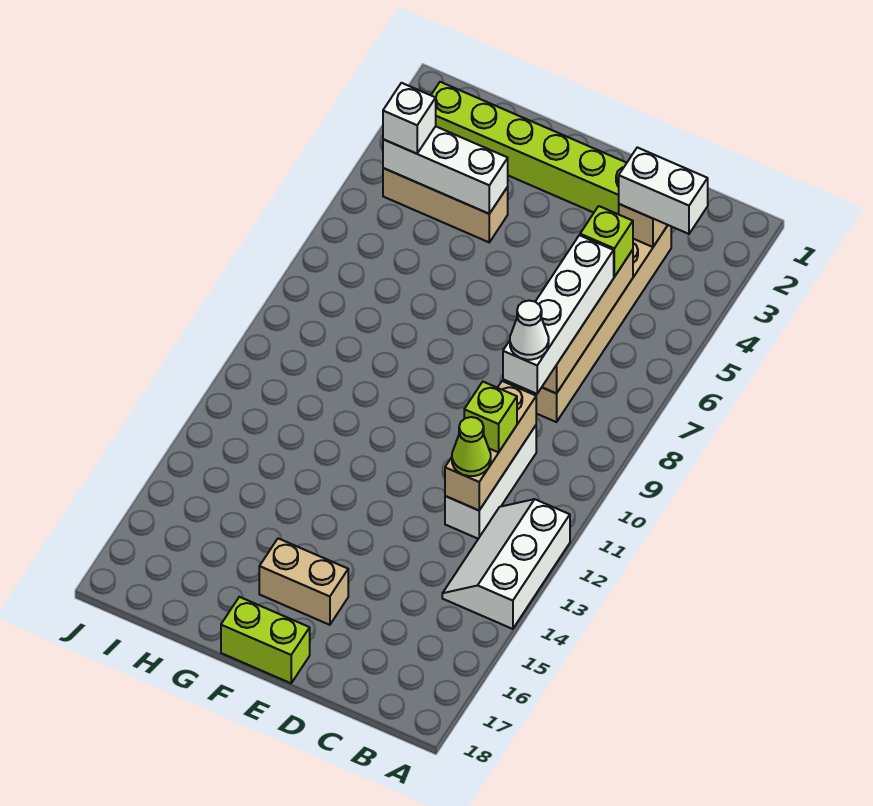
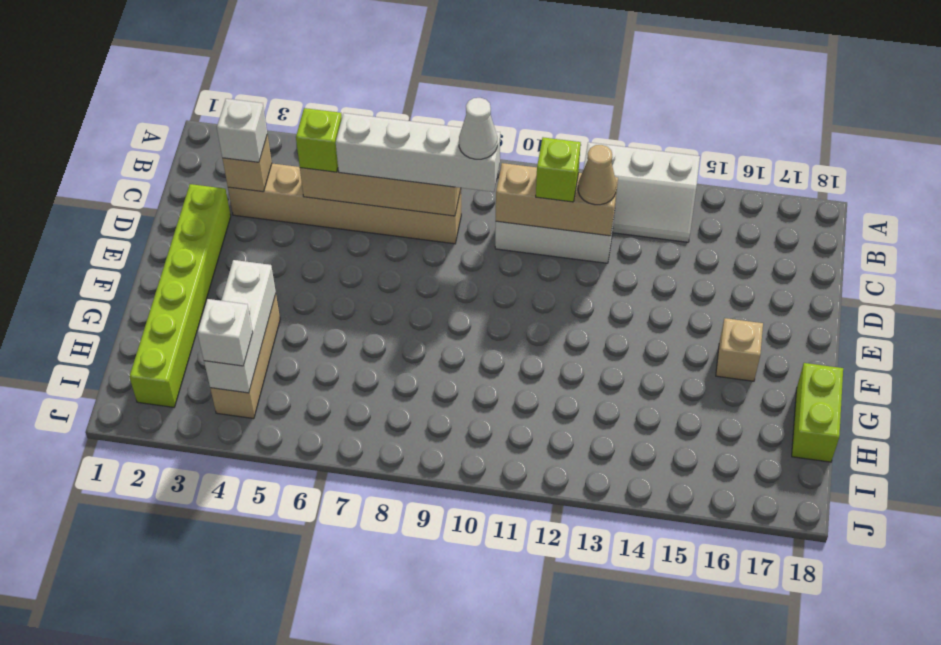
white 1x2 brick [619,147,708,234] -> white 1x1 brick [217,99,267,162]
lime 1x1 cone [452,417,491,476] -> tan 1x1 cone [578,145,616,205]
tan 1x2 brick [259,538,348,625] -> tan 1x1 brick [716,318,763,381]
lime 1x2 brick [221,597,310,683] -> lime 1x2 brick moved to [792,363,843,462]

